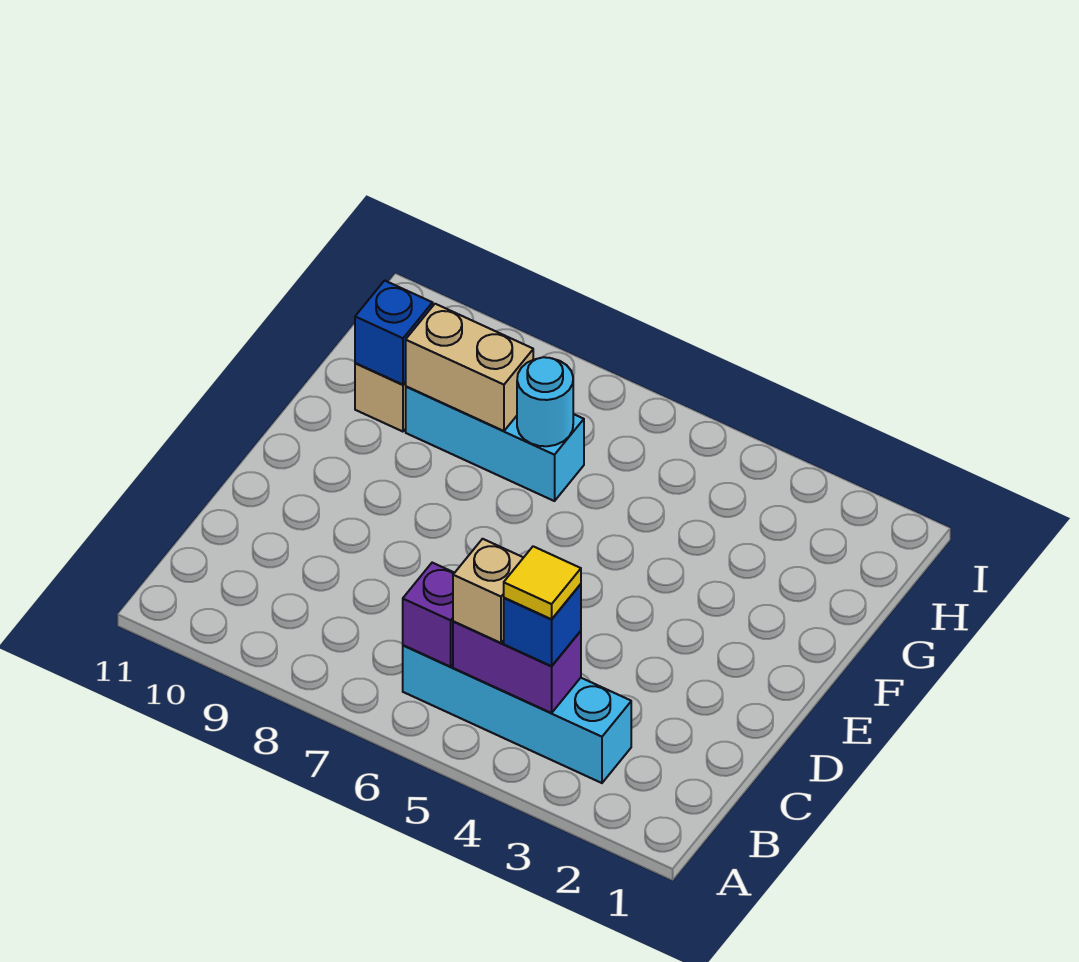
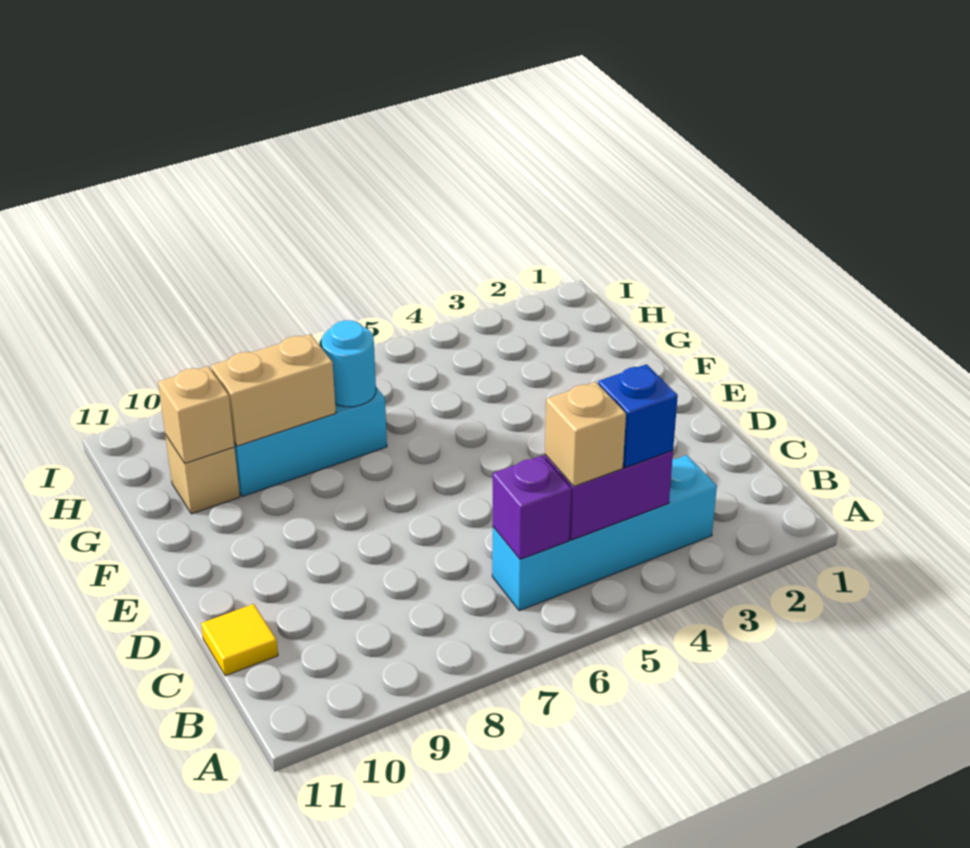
yellow 1x1 tile [504,546,581,619] -> yellow 1x1 tile moved to [201,604,278,676]
blue 1x1 brick [355,281,433,385] -> tan 1x1 brick [158,366,234,463]

